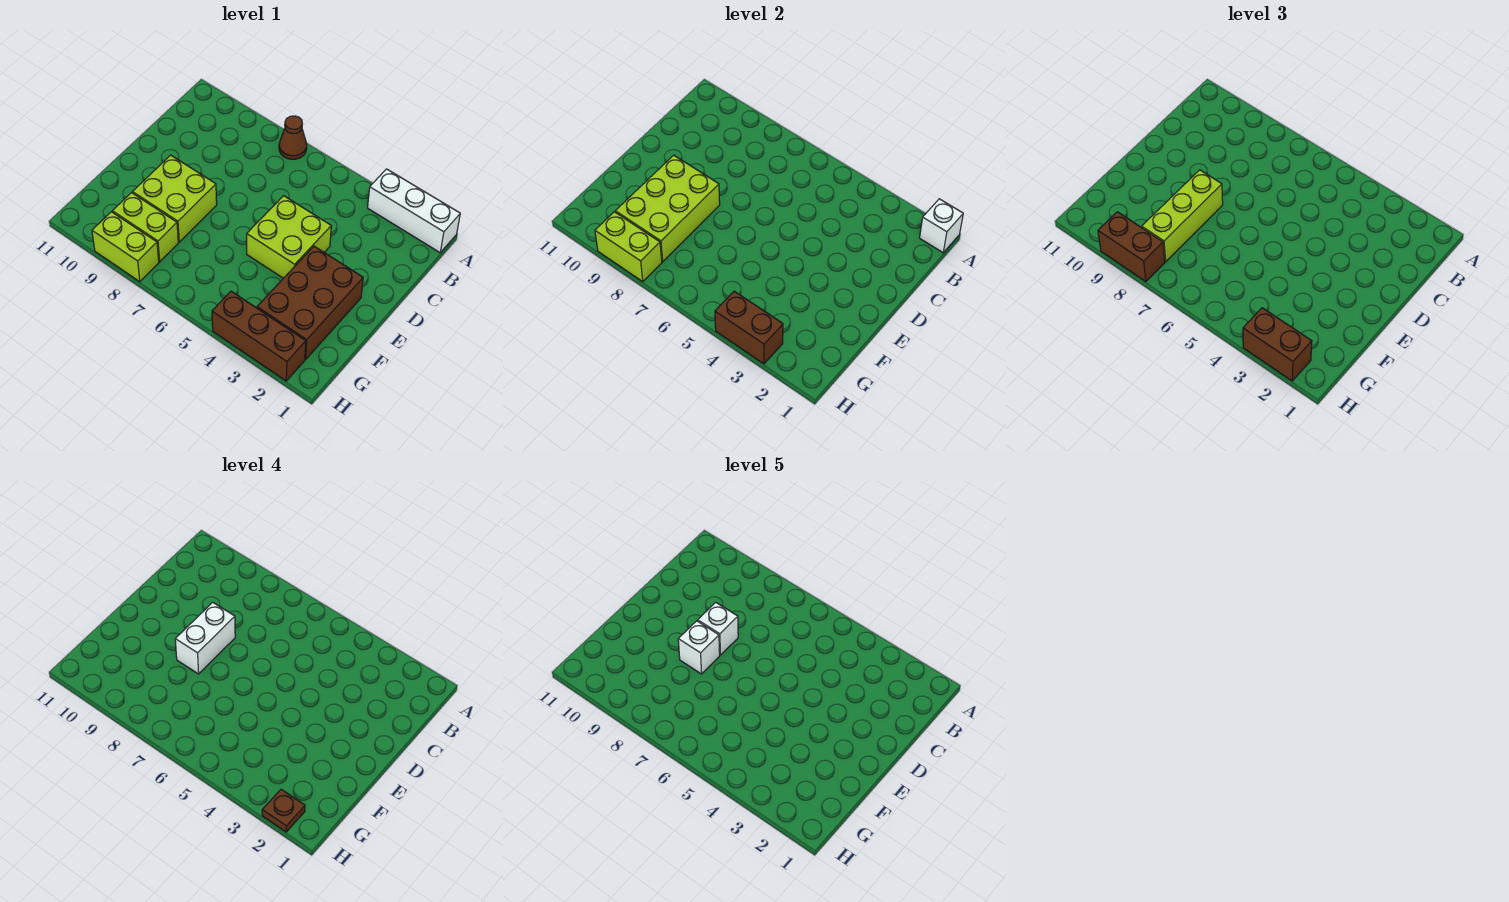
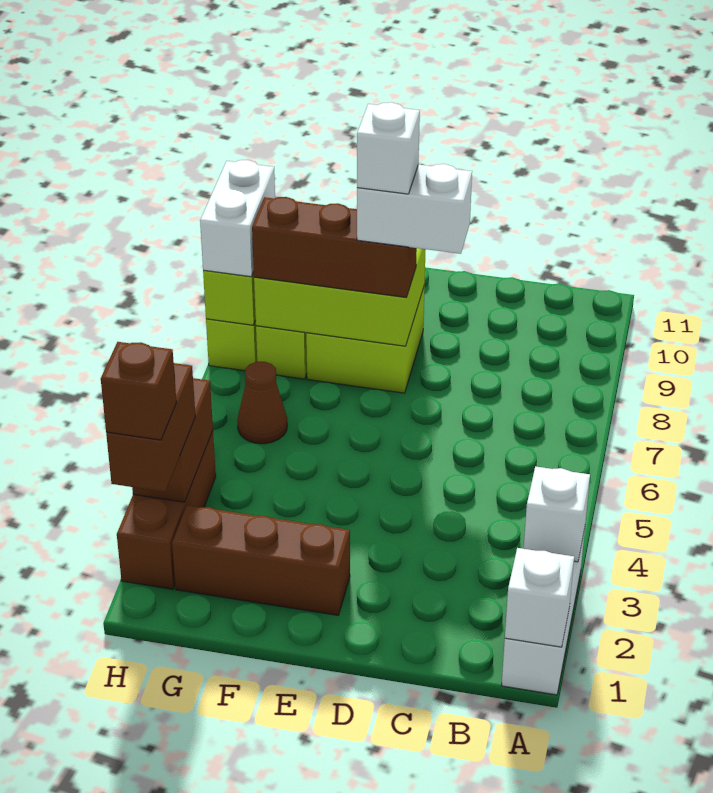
brown 1x1 cone [279,116,307,159] -> brown 1x1 cone moved to [237,362,287,444]
lime 2x2 brick [247,196,331,278] -> none
white 1x1 brick [698,602,738,655] -> white 1x1 brick moved to [524,467,590,562]
brown 2x3 brick [257,246,363,359] -> brown 1x3 brick [172,505,350,615]
lime 1x3 brick [1142,170,1223,262] -> brown 1x3 brick [252,197,417,298]
brown 1x1 plate [262,789,305,832] -> brown 1x1 brick [101,342,176,440]
brown 1x2 brick [1098,212,1165,282] -> white 1x2 brick [200,160,275,277]

